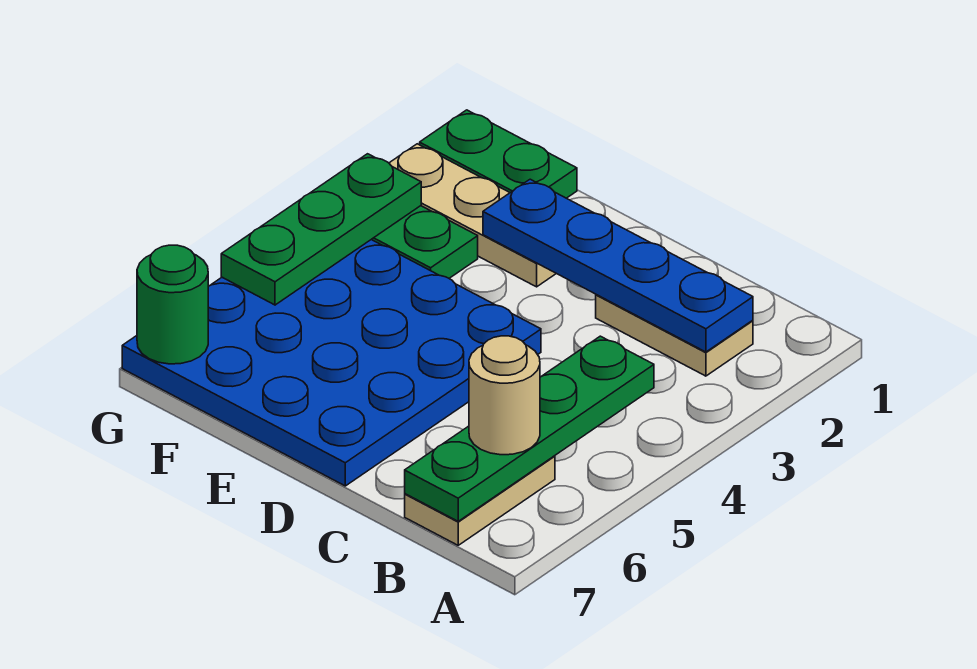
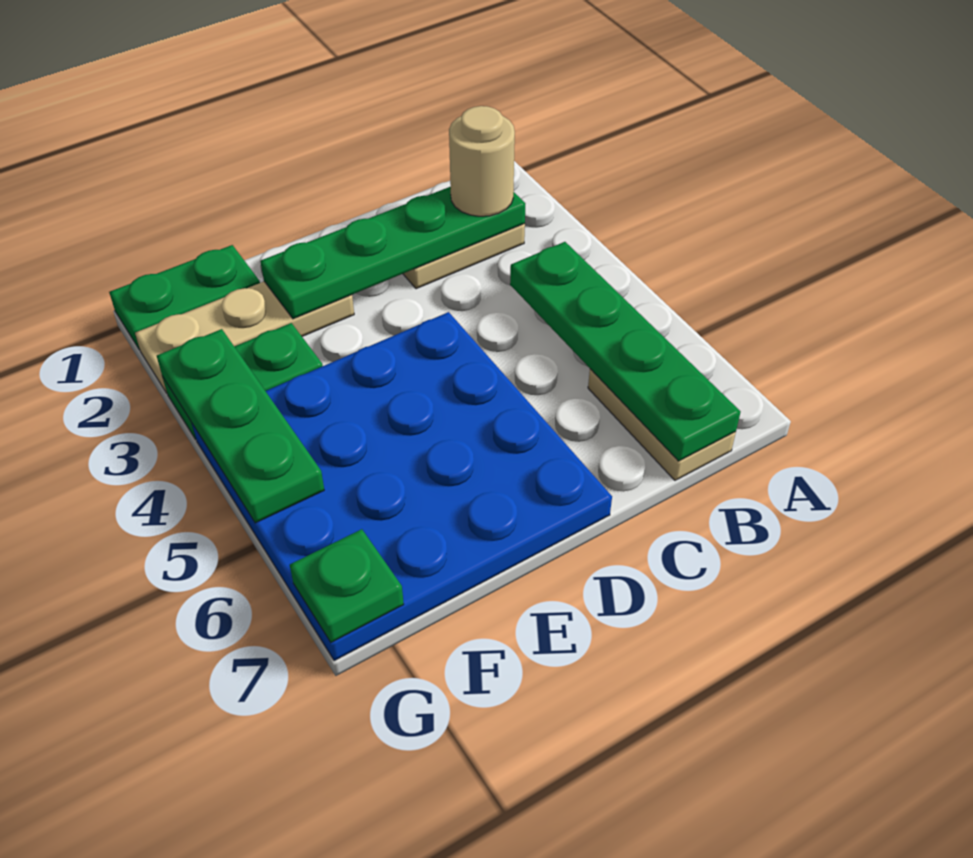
blue 1x4 plate [483,179,753,352] -> green 1x4 plate [260,187,525,319]
tan 1x1 round brick [469,336,540,455] -> tan 1x1 round brick moved to [449,106,515,216]
green 1x1 round brick [137,245,208,364] -> green 1x1 plate [290,529,404,642]

